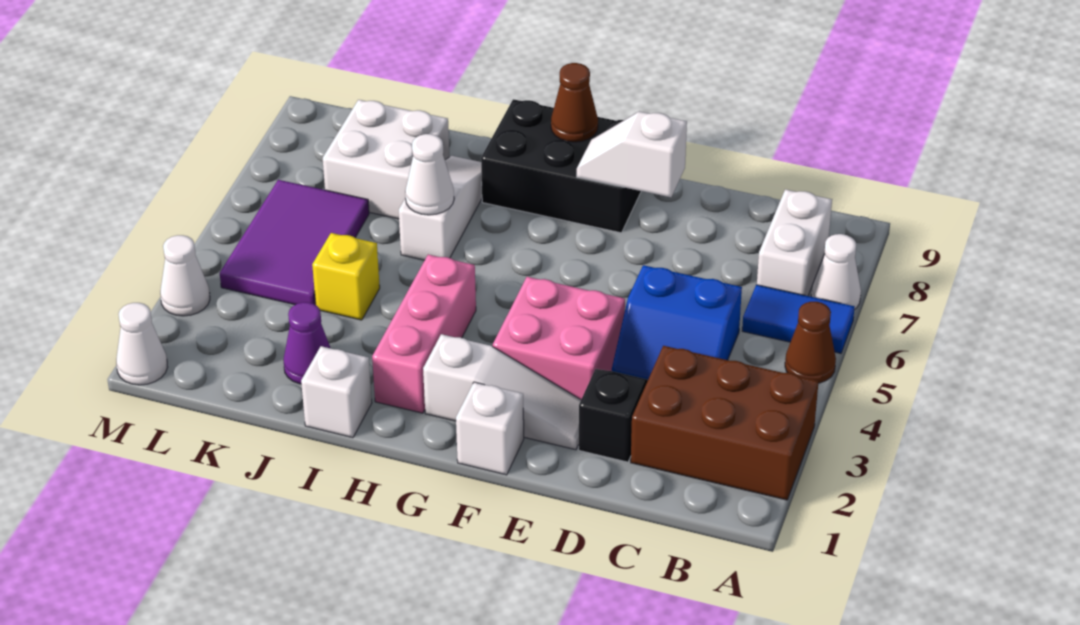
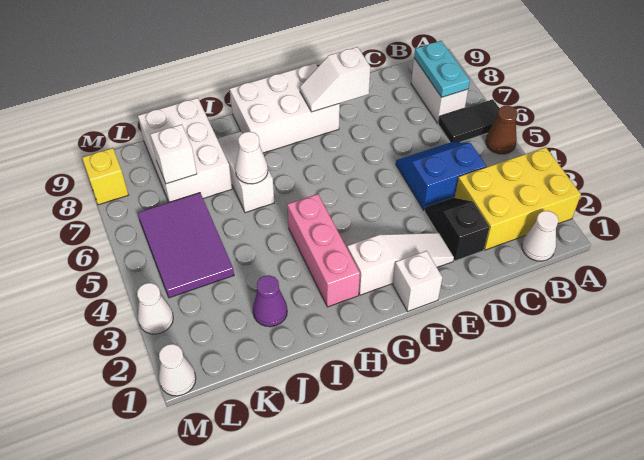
brown 2x3 brick [631,346,819,500] -> yellow 2x3 brick [455,147,581,250]
blue 1x2 tile [742,285,855,353] -> black 1x2 tile [438,99,499,142]
white 1x1 cone [811,234,861,310] -> white 1x1 cone moved to [522,211,559,261]
none -> cyan 1x2 plate [414,41,470,97]
blue 2x2 slope [612,265,742,380] -> blue 2x2 slope turned to [396,142,486,210]
pink 2x2 brick [493,277,625,399] -> none
black 2x3 brick [481,99,641,233] -> white 2x3 brick [230,63,340,153]
brown 1x1 cone [551,63,598,142] -> none
white 1x1 brick [301,346,372,438] -> white 1x1 brick moved to [150,125,197,184]
yellow 1x1 brick [312,233,380,320] -> yellow 1x1 brick moved to [82,148,128,205]
white 2x2 brick [323,100,449,219] -> white 2x3 brick [138,98,232,202]

